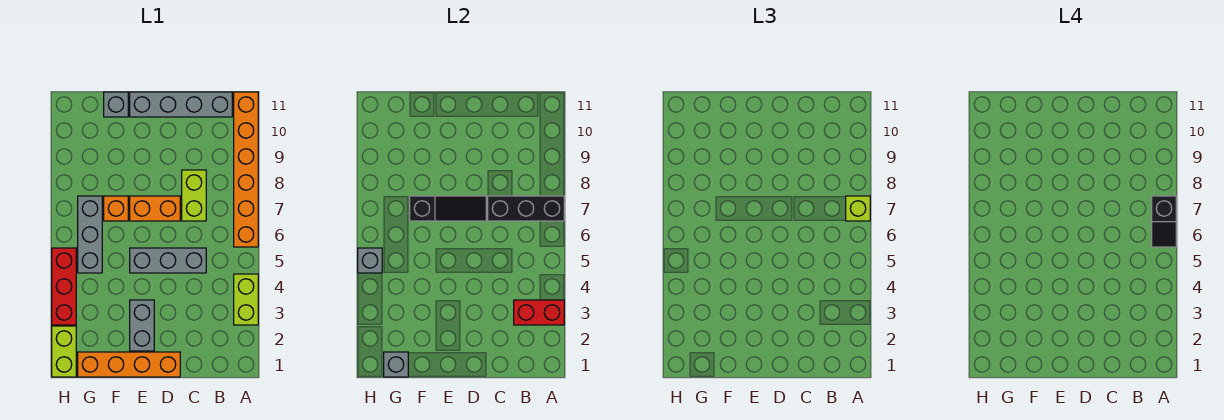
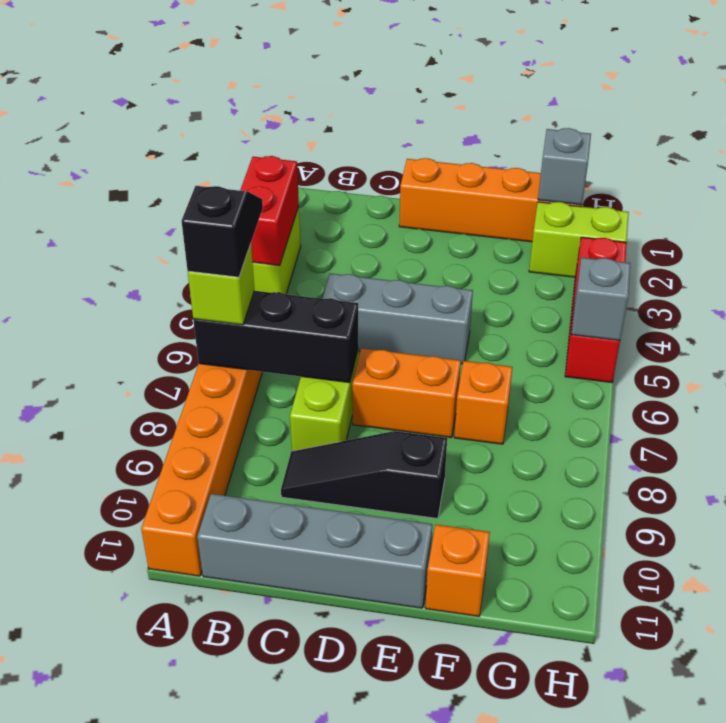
red 1x2 brick [514,300,564,325] -> red 1x2 brick turned to [240,156,299,265]
black 1x3 slope [410,196,486,221] -> black 1x3 slope moved to [281,431,447,519]
grey 1x2 brick [130,300,154,351] -> none
grey 1x1 brick [104,92,128,117] -> orange 1x1 brick [425,524,490,616]
grey 1x3 brick [78,196,102,273] -> none
lime 1x2 brick [52,326,76,377] -> lime 1x2 brick turned to [529,202,629,277]

